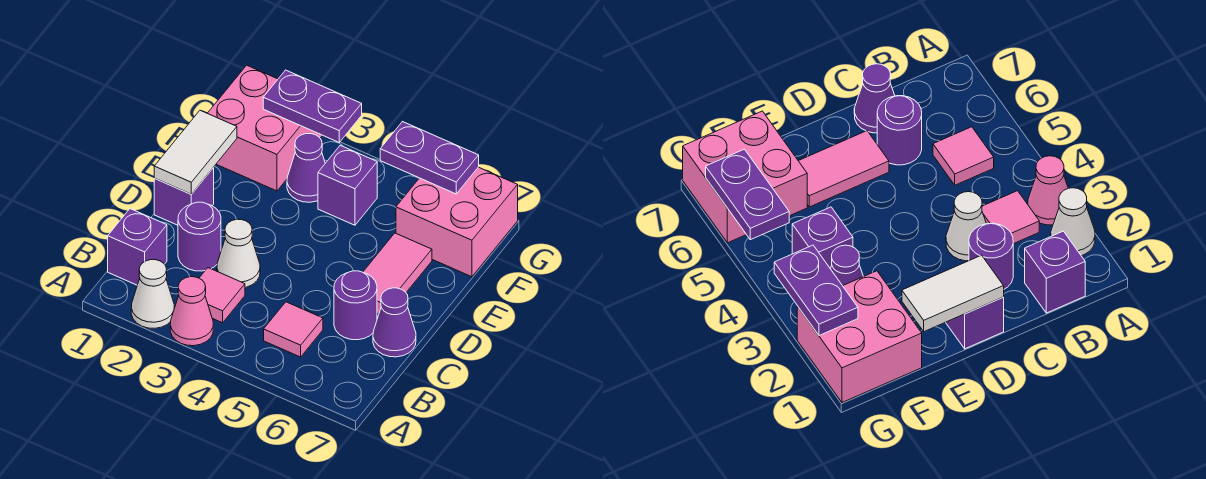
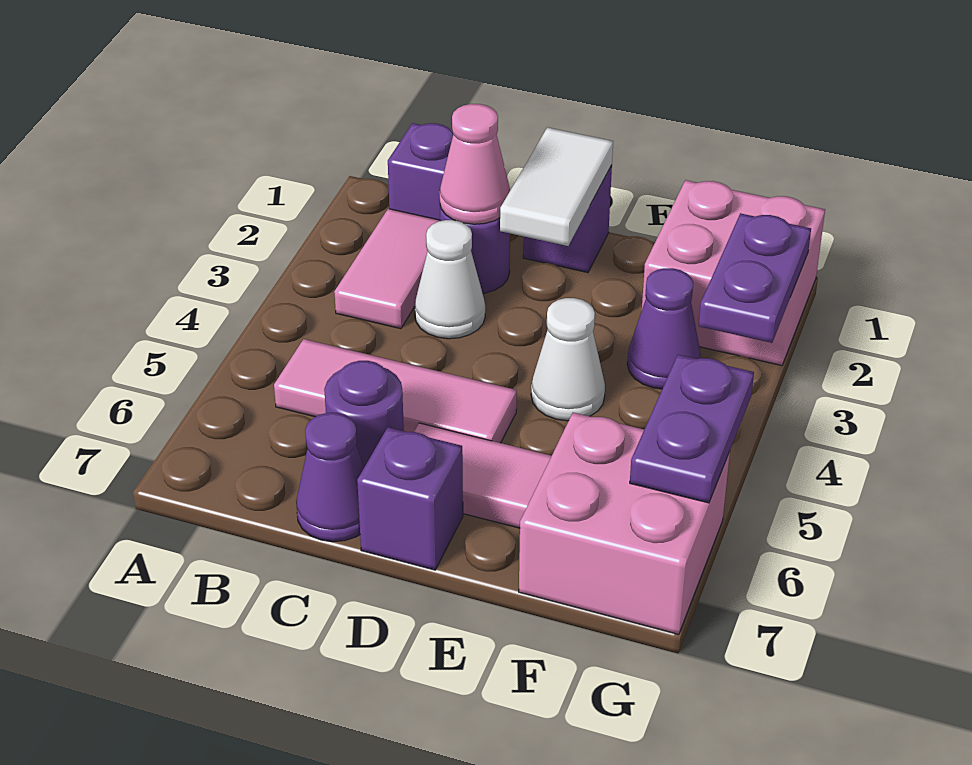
white 1x1 cone [131,260,174,328] -> white 1x1 cone moved to [531,298,605,421]
pink 1x1 cone [170,277,213,346] -> pink 1x1 cone moved to [440,104,510,224]
pink 1x1 tile [200,268,245,323] -> pink 1x2 tile [334,209,440,329]
pink 1x1 tile [264,302,323,357] -> pink 1x3 tile [274,339,517,443]
white 1x2 tile [154,110,237,194] -> white 1x2 tile turned to [500,127,613,246]
purple 1x1 brick [318,145,377,225] -> purple 1x1 brick moved to [357,427,463,570]

